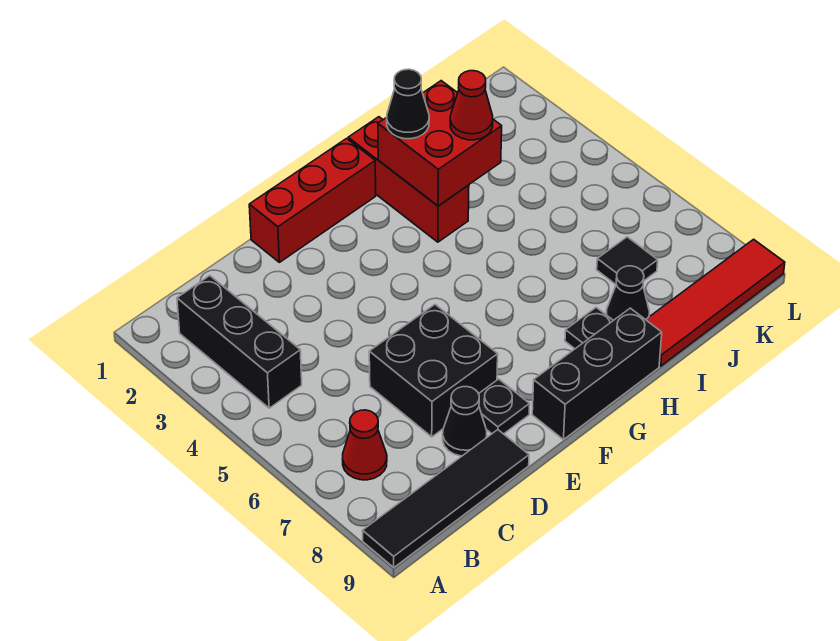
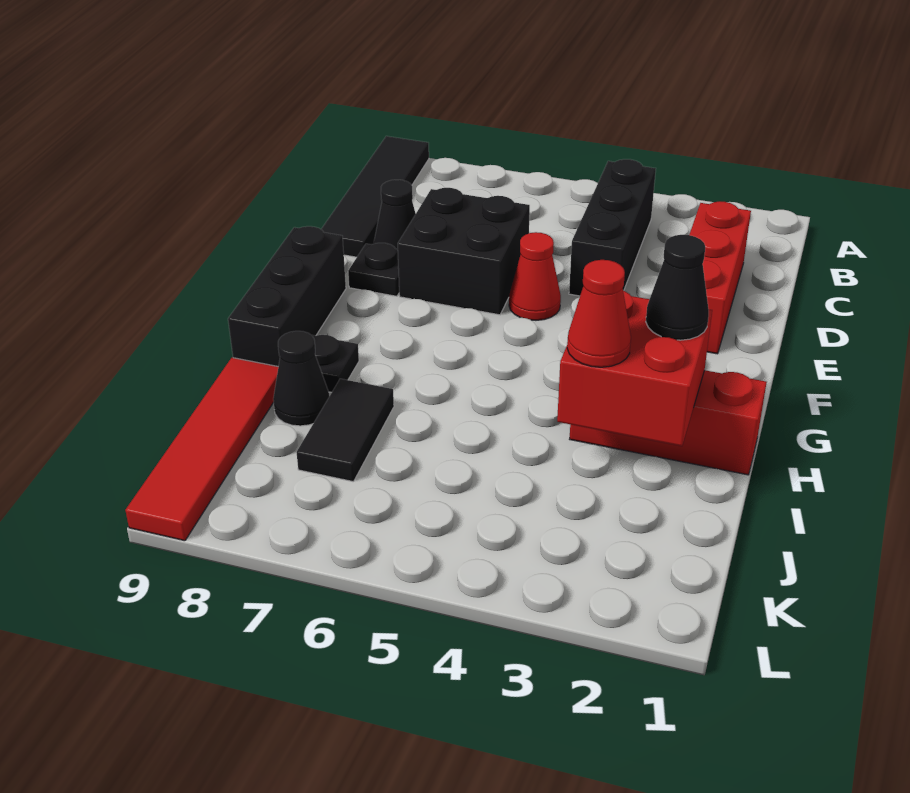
black 1x3 brick [177,276,302,408] -> black 1x3 brick turned to [569,159,656,296]
red 1x1 cone [343,410,387,480] -> red 1x1 cone moved to [509,232,561,320]
red 1x3 brick [249,138,376,262] -> red 1x3 brick moved to [689,201,751,354]
black 1x1 tile [597,237,658,284] -> black 1x2 tile [297,379,394,482]

